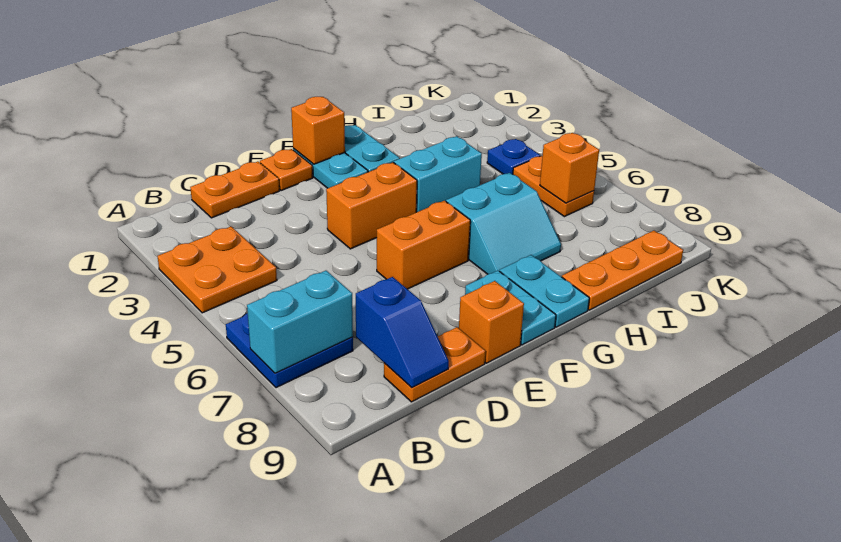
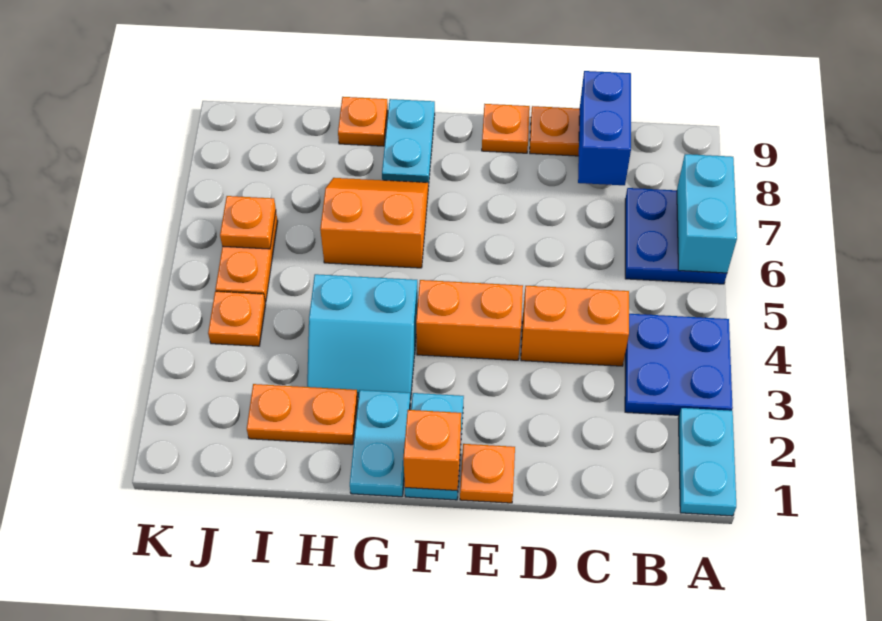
orange 2x2 plate [158,227,277,313] -> blue 2x2 plate [625,314,733,415]
cyan 1x2 brick [247,271,353,373] -> cyan 1x2 brick turned to [677,154,737,273]
orange 1x2 plate [190,162,279,218] -> orange 1x2 plate moved to [247,384,358,445]
blue 1x2 slope [356,277,449,388] -> blue 1x2 brick [578,71,631,185]
orange 1x2 brick [377,201,470,289] -> orange 1x2 brick moved to [521,286,629,366]
orange 1x1 brick [459,281,524,363] -> orange 1x1 plate [482,104,530,153]
cyan 1x2 plate [465,271,556,345] -> cyan 1x2 plate moved to [678,408,736,516]
cyan 2x2 slope [446,173,561,274] -> orange 2x2 slope [320,178,428,268]
orange 1x3 plate [562,231,683,310] -> orange 1x1 plate [338,97,388,146]
blue 1x1 plate [487,139,540,174] -> orange 1x1 plate [208,291,266,346]
orange 1x1 brick [540,133,599,203] -> orange 1x1 plate [220,196,276,249]

